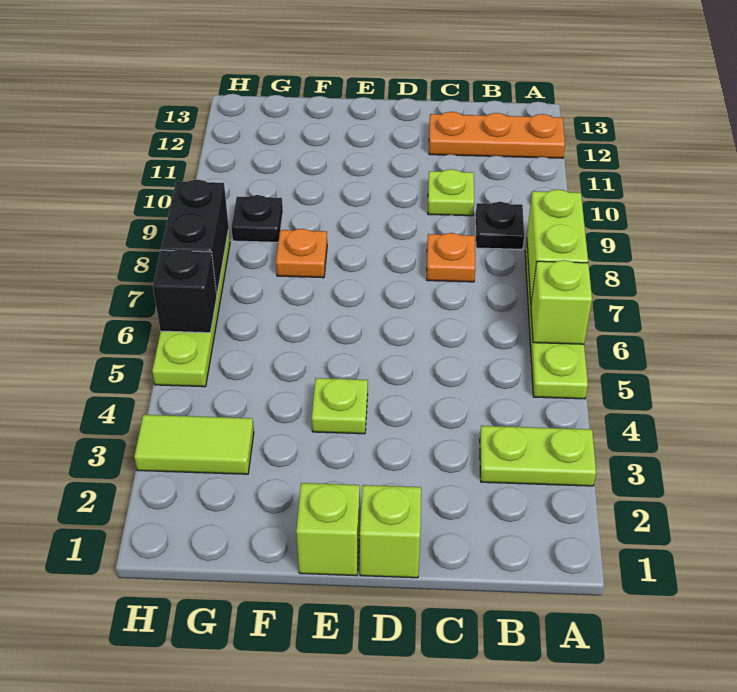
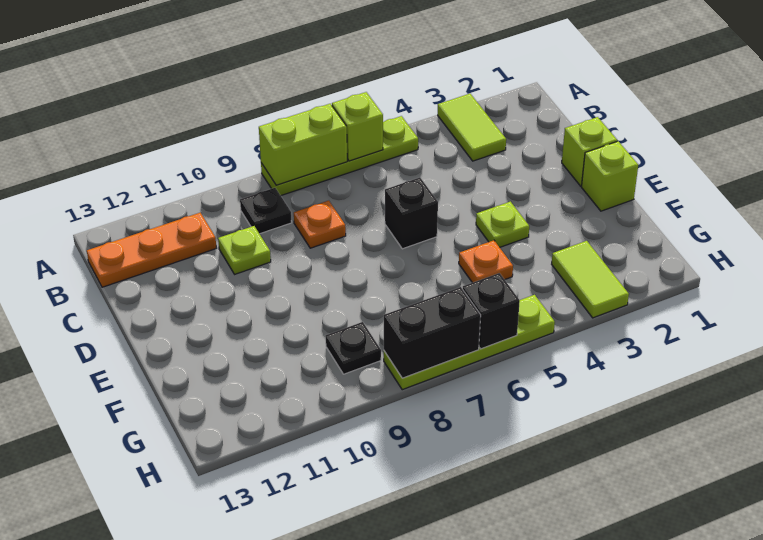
lime 1x2 plate [480,426,596,486] -> lime 1x2 tile [438,94,506,161]
orange 1x3 plate [429,112,565,158] -> orange 1x3 plate turned to [87,213,216,287]
none -> black 1x1 brick [385,178,438,249]
orange 1x1 plate [276,229,327,278] -> orange 1x1 plate moved to [459,240,513,283]

